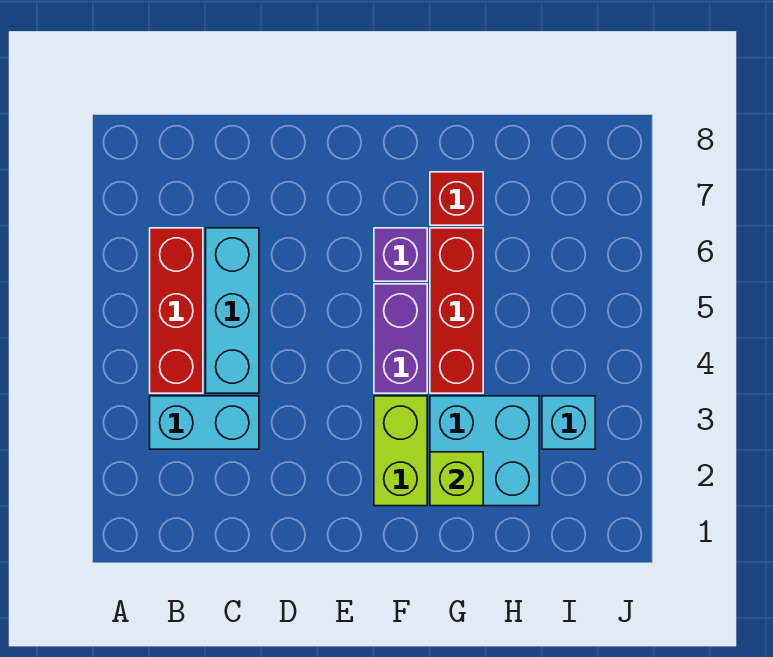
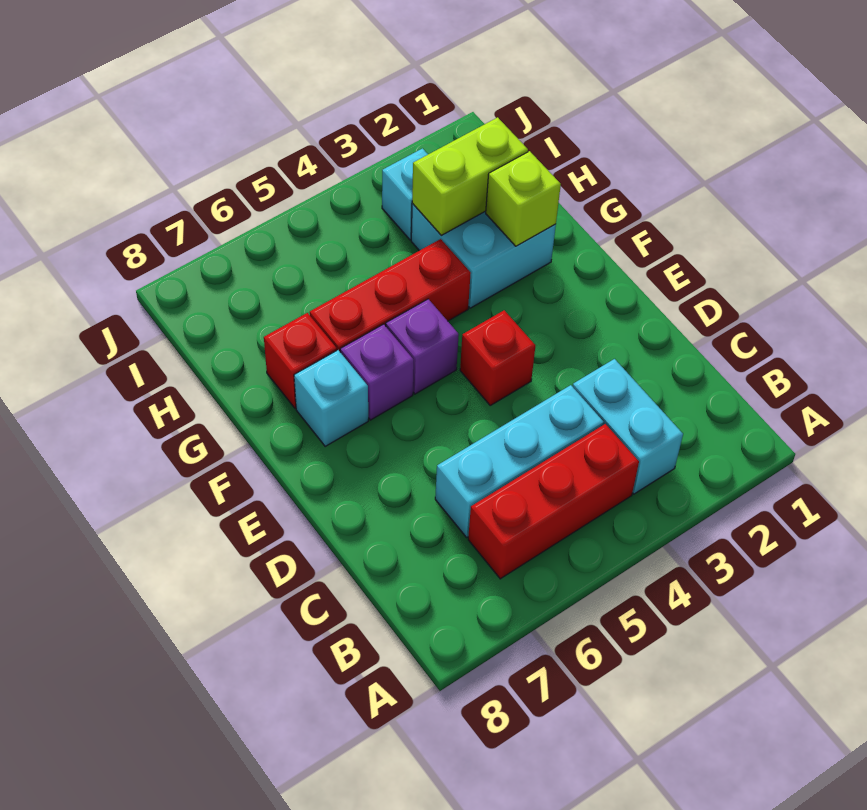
none -> red 1x1 brick [460,310,535,405]
lime 1x2 brick [374,396,427,506] -> lime 1x2 brick moved to [412,117,528,235]
purple 1x2 brick [374,284,427,393] -> purple 1x1 brick [386,299,459,394]
none -> cyan 1x1 brick [294,350,368,446]

